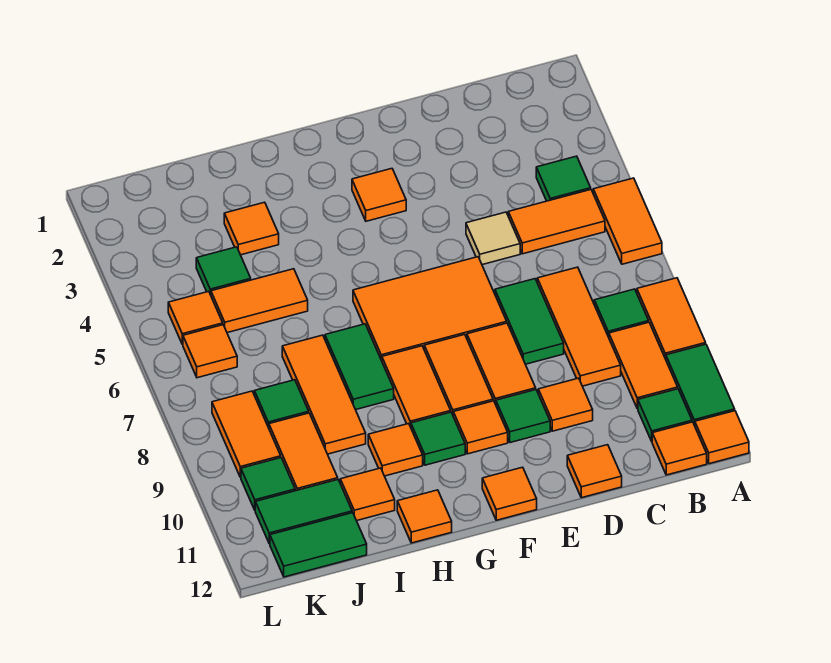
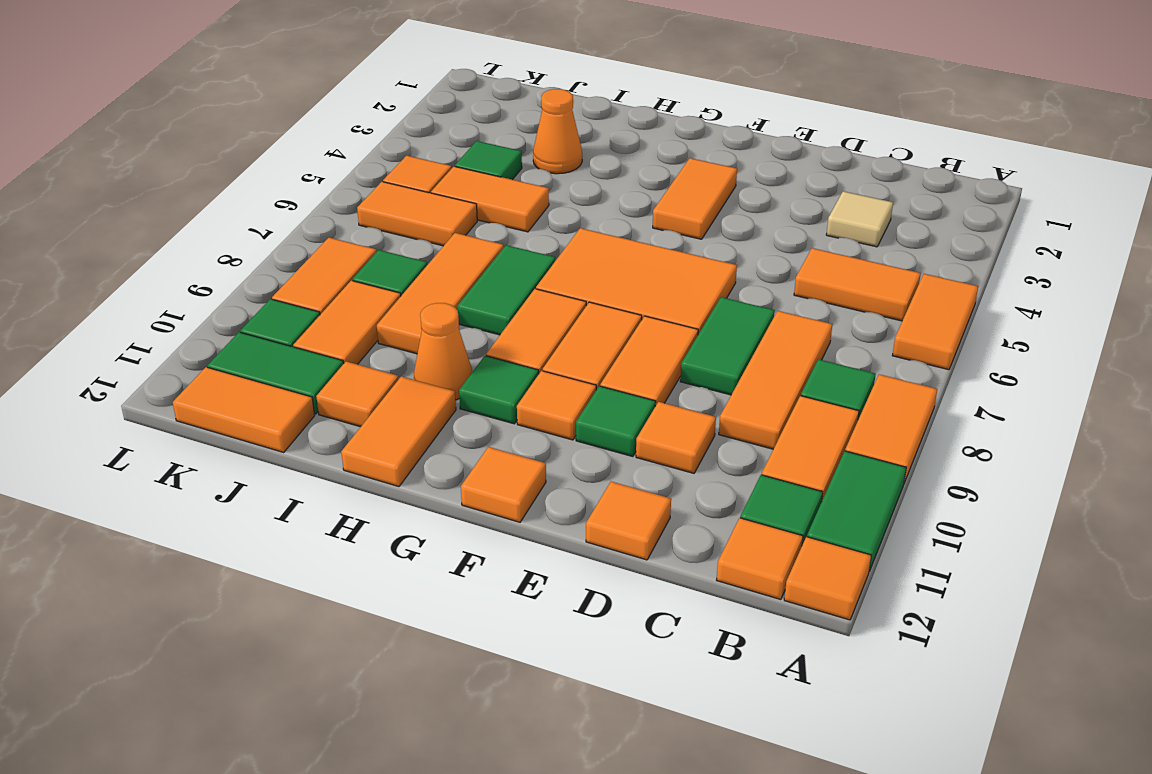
green 1x1 tile [536,156,591,201] -> none
tan 1x1 tile [466,212,520,265] -> tan 1x1 tile moved to [826,191,893,247]
orange 1x1 tile [352,169,406,221] -> orange 1x2 tile [653,158,737,239]
orange 1x1 tile [368,424,423,476] -> orange 1x1 cone [414,303,472,400]
orange 1x1 tile [397,490,452,543] -> orange 1x2 tile [341,376,456,487]
orange 1x1 tile [224,202,279,255] -> orange 1x1 cone [533,89,582,174]
green 1x2 tile [270,513,367,577] -> orange 1x2 tile [173,367,315,452]
orange 1x1 tile [183,325,237,378] -> orange 1x2 tile [357,182,477,246]

